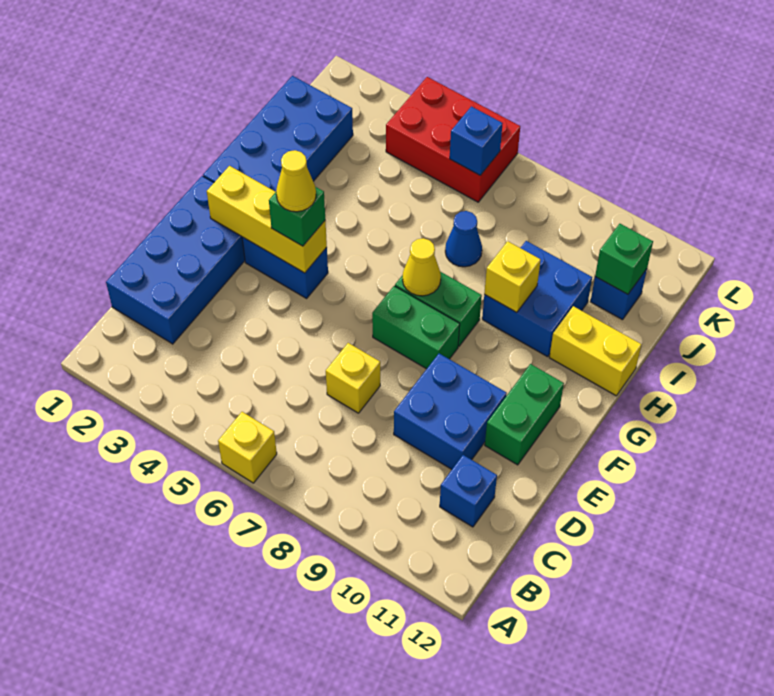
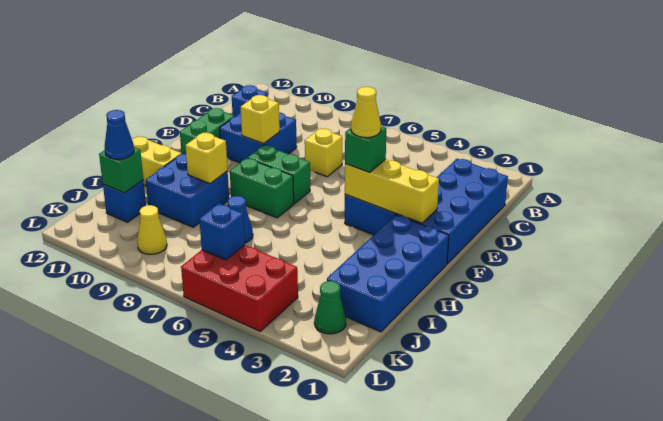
yellow 1x1 brick [218,412,277,483] -> yellow 1x1 brick moved to [241,95,280,144]
yellow 1x1 cone [403,238,441,296] -> yellow 1x1 cone moved to [137,205,167,254]
none -> blue 1x1 cone [105,110,134,159]
none -> green 1x1 cone [314,281,346,334]

